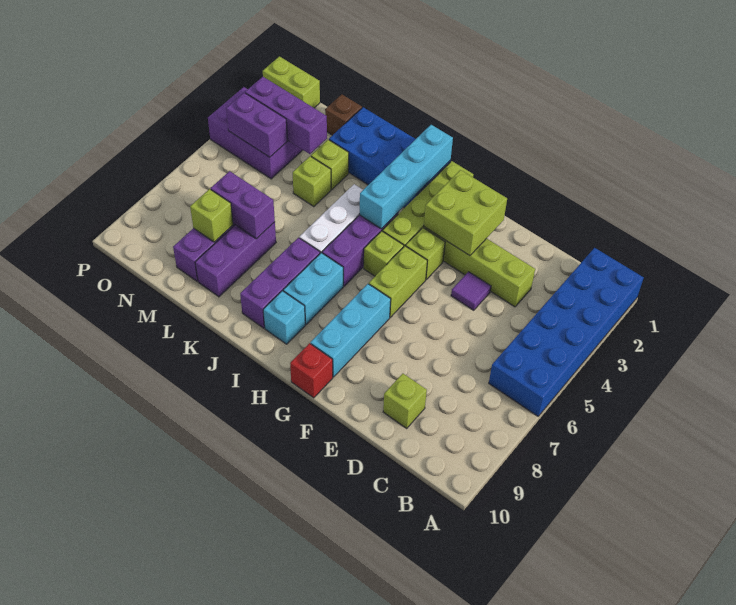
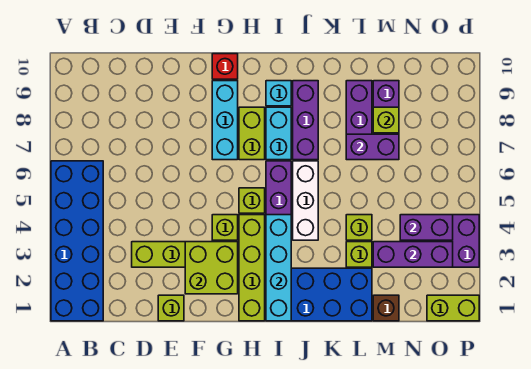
lime 1x1 brick [383,374,427,428] -> lime 1x1 brick moved to [158,295,184,321]
purple 1x1 tile [451,272,491,310] -> none
lime 1x2 brick [369,246,427,317] -> lime 1x2 brick moved to [239,107,265,160]

